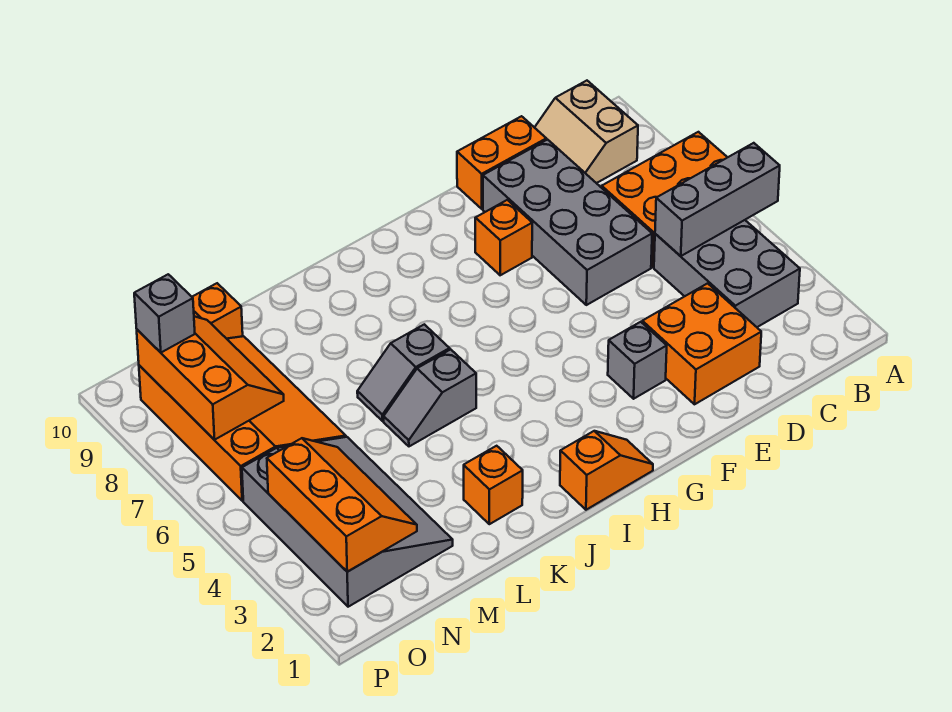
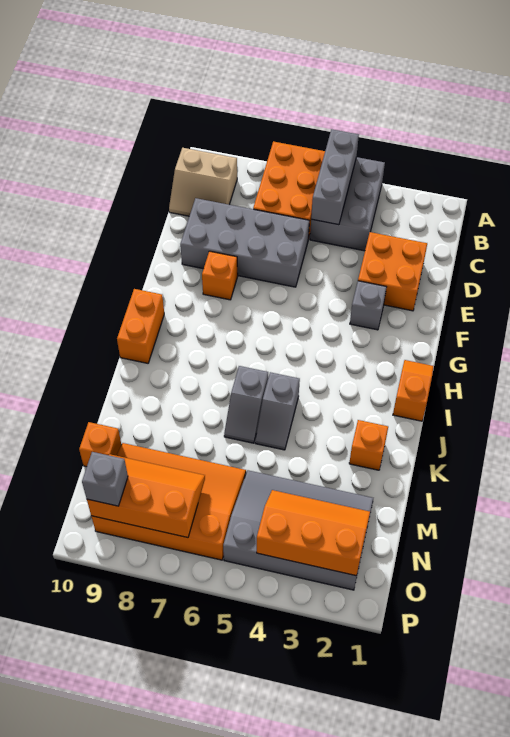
grey 2x3 brick [654,220,800,327] -> grey 2x3 brick turned to [310,157,385,251]
orange 1x2 brick [457,116,546,209] -> orange 1x2 brick moved to [117,289,164,363]

